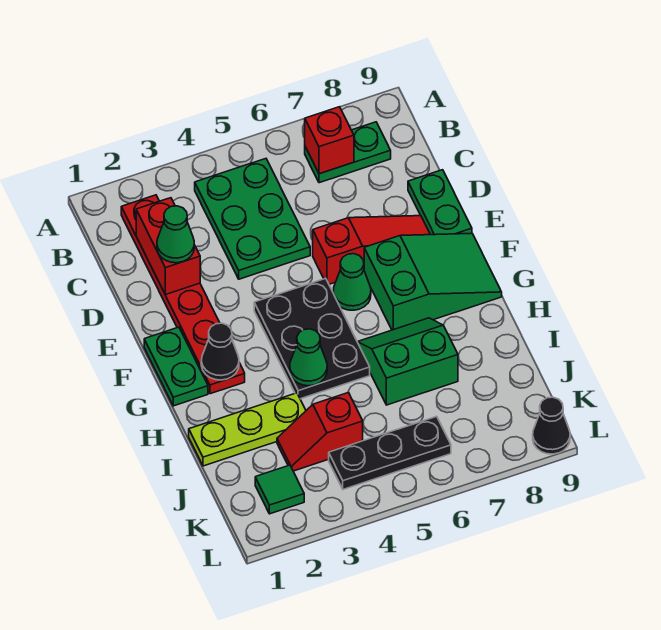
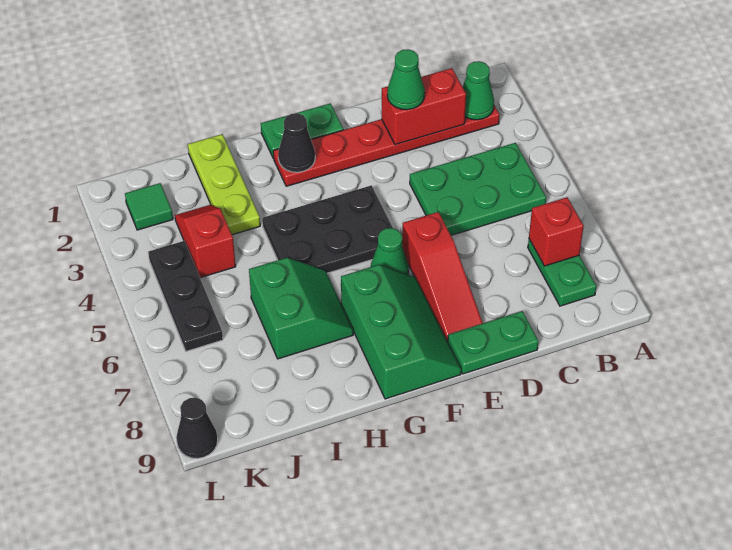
green 2x3 slope [364,233,502,330] -> green 2x3 slope turned to [341,265,461,399]
green 1x1 cone [290,329,327,386] -> green 1x1 cone moved to [463,61,494,120]

